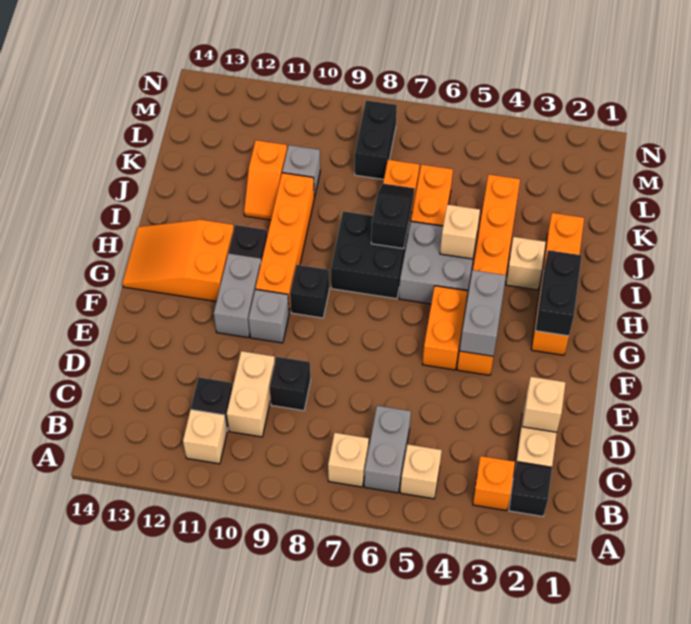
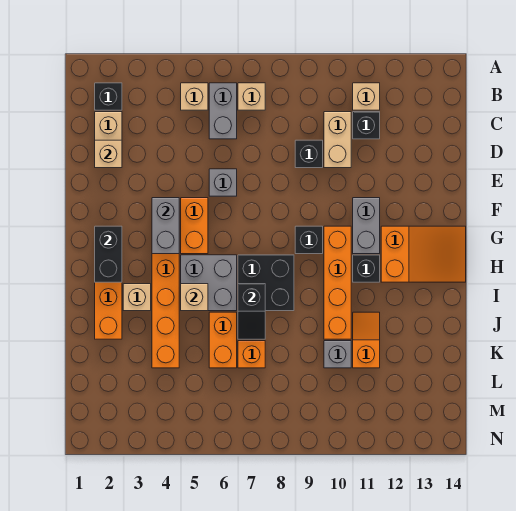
orange 1x1 brick [473,456,515,511] -> none
grey 1x1 brick [248,289,289,343] -> grey 1x1 brick moved to [209,169,237,196]
black 1x2 brick [355,100,397,180] -> none

